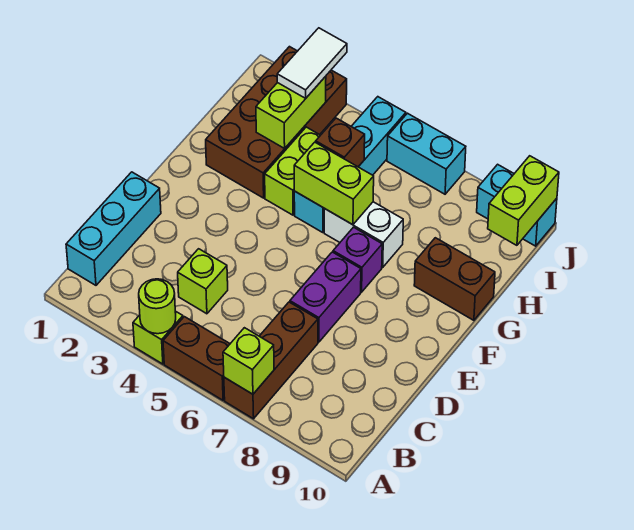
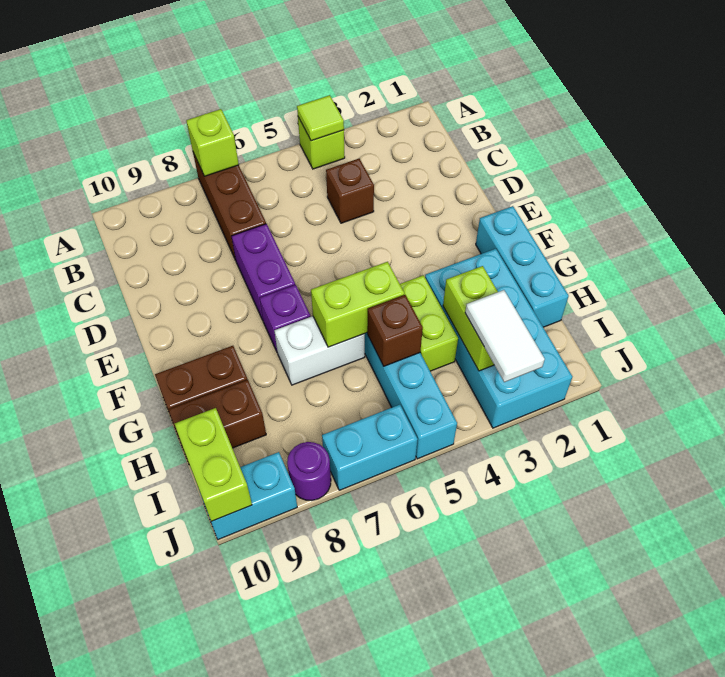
lime 1x1 round brick [139,279,176,334] -> lime 1x1 tile [297,95,344,141]
brown 1x2 brick [163,317,230,400] -> brown 1x2 brick moved to [169,380,266,464]
cyan 1x3 brick [66,172,161,285] -> cyan 1x3 brick moved to [476,206,569,327]
lime 1x1 brick [178,249,228,314] -> brown 1x1 brick [326,158,374,223]
brown 2x4 brick [206,47,347,198] -> cyan 2x4 brick [425,249,573,428]
none -> purple 1x1 round brick [287,442,331,501]

